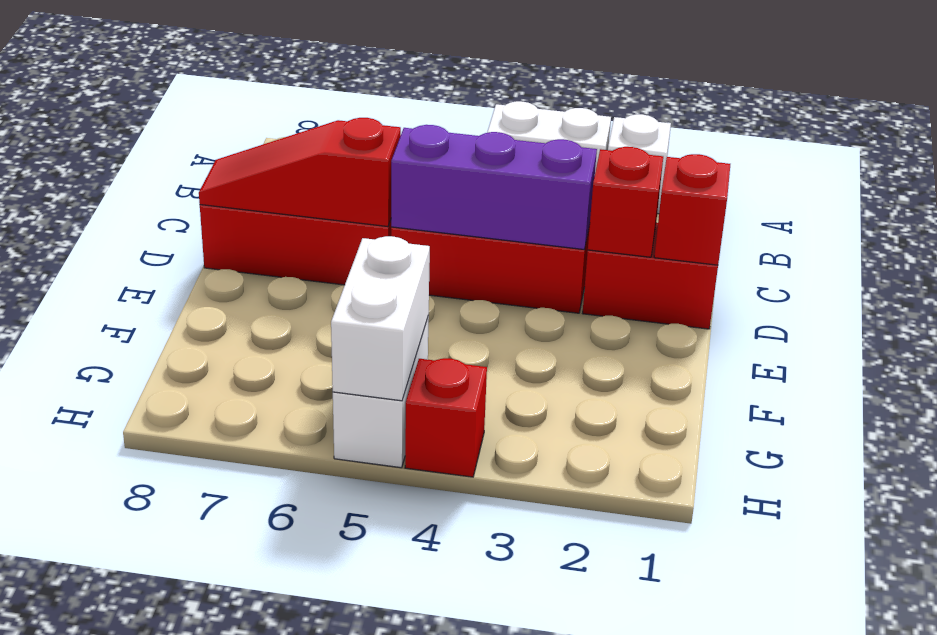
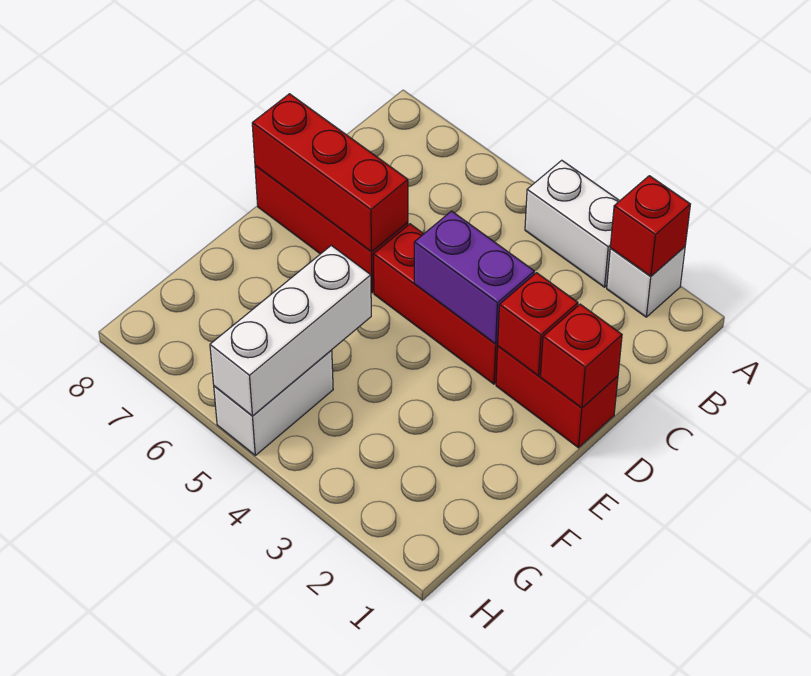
purple 1x3 brick [391,125,597,250] -> purple 1x2 brick [414,211,534,344]
red 1x3 slope [199,118,401,227] -> red 1x3 brick [252,94,408,252]
white 1x2 brick [331,236,430,401] -> white 1x3 brick [210,245,371,416]
red 1x1 brick [405,358,487,477] -> red 1x1 brick moved to [610,176,690,276]

